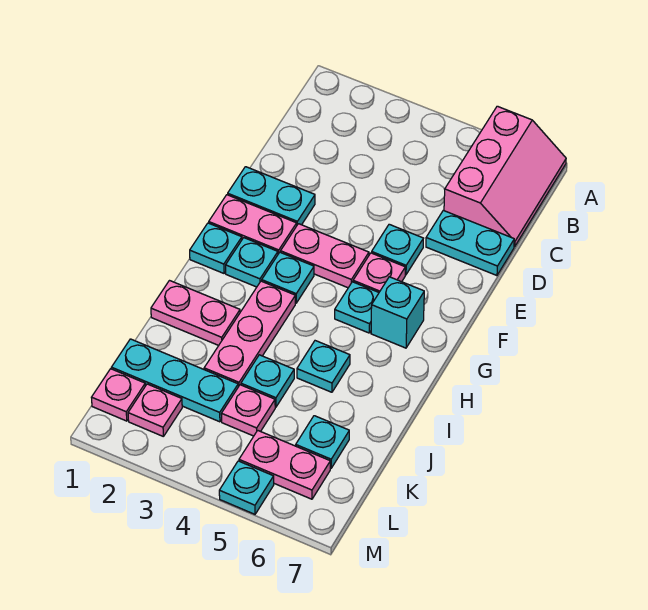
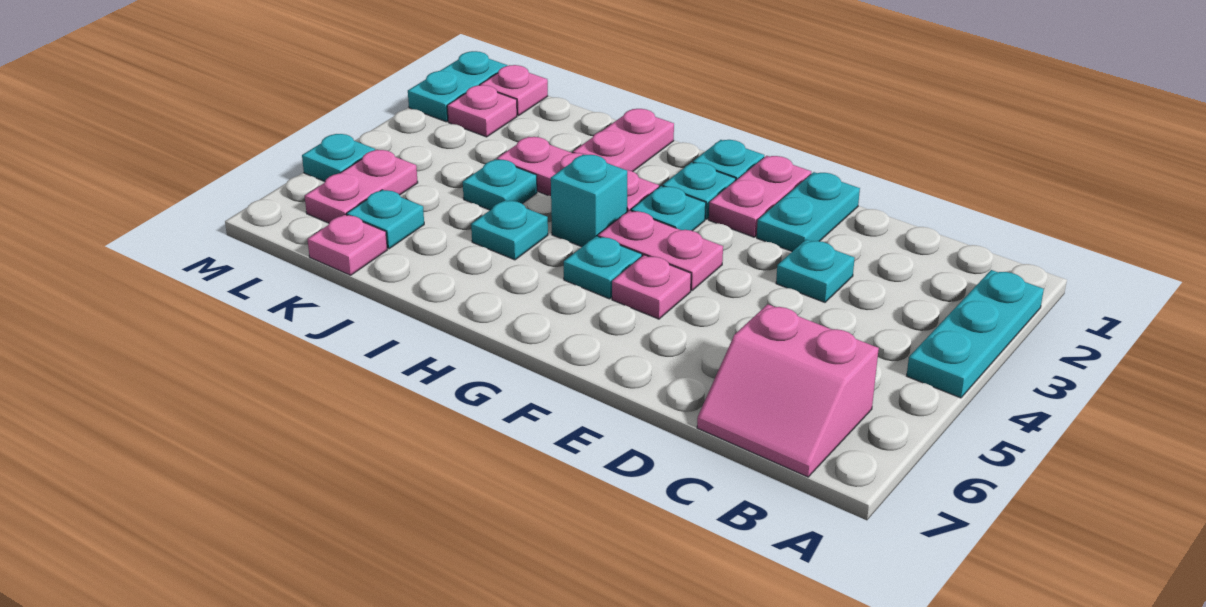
pink 2x3 slope [444,106,566,247] -> pink 2x2 slope [697,304,879,477]
cyan 1x2 plate [426,210,514,276] -> cyan 1x2 plate moved to [408,51,507,122]
cyan 1x1 plate [372,224,423,275] -> cyan 1x1 plate moved to [776,240,855,302]
pink 1x2 plate [281,224,369,288] -> pink 1x2 plate turned to [598,211,723,291]
cyan 1x1 brick [371,277,424,348] -> cyan 1x1 brick moved to [551,154,627,247]
cyan 1x3 plate [111,339,238,422] -> cyan 1x3 plate moved to [907,270,1044,398]
pink 1x1 plate [221,385,275,436] -> pink 1x1 plate moved to [307,214,387,275]

